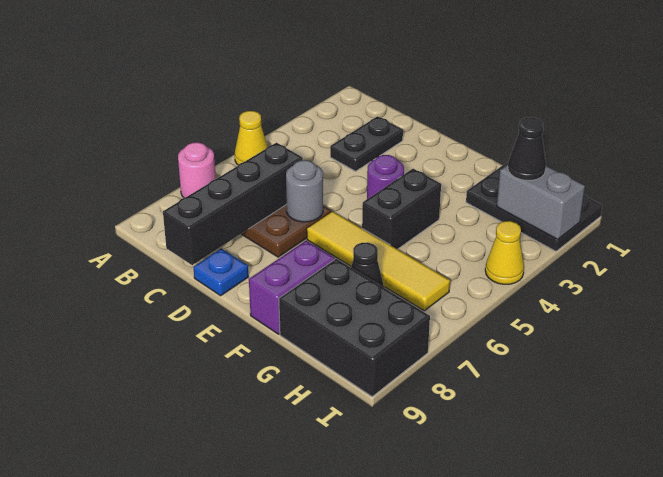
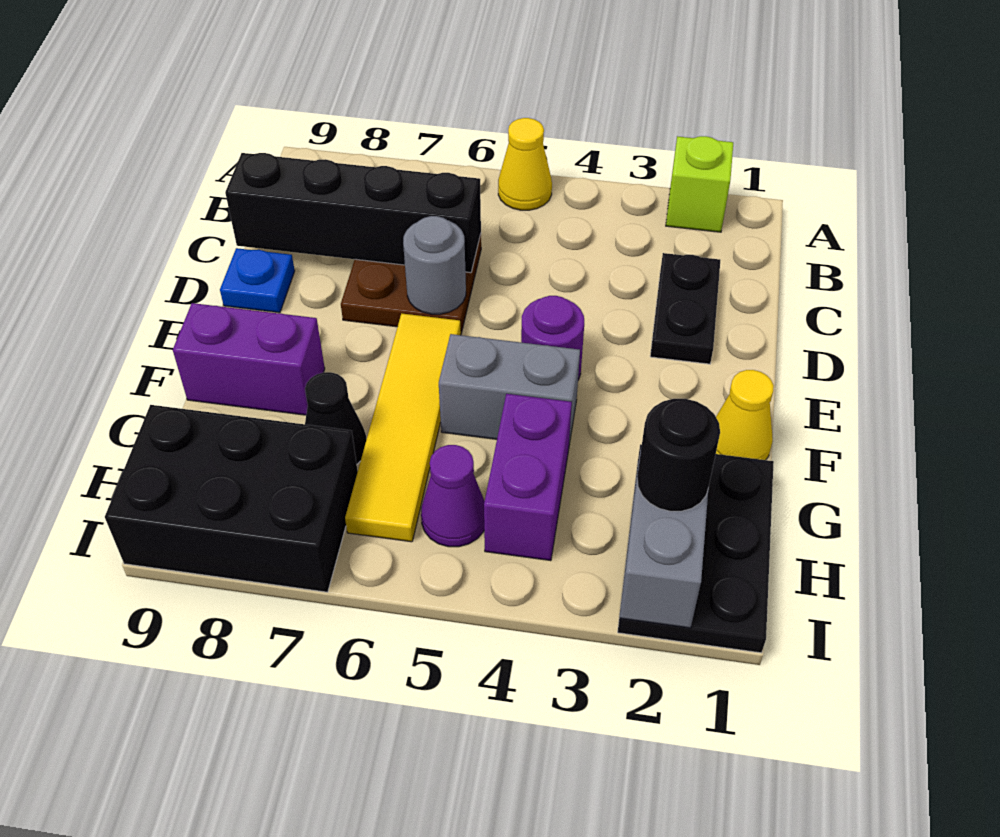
none -> lime 1x1 brick [666,136,733,232]
pink 1x1 round brick [178,142,216,198] -> none
black 1x2 plate [330,116,403,171] -> black 1x2 plate turned to [650,253,720,364]
black 1x2 brick [362,169,441,249] -> grey 1x2 brick [439,334,580,445]
none -> purple 1x2 brick [484,394,572,561]
black 2x3 brick [279,259,430,397] -> black 2x3 brick turned to [105,405,358,592]
black 1x1 cone [508,117,546,181] -> black 1x1 round brick [637,399,720,511]
none -> purple 1x1 cone [421,445,485,547]
yellow 1x1 cone [485,221,524,284] -> yellow 1x1 cone moved to [716,370,774,460]

